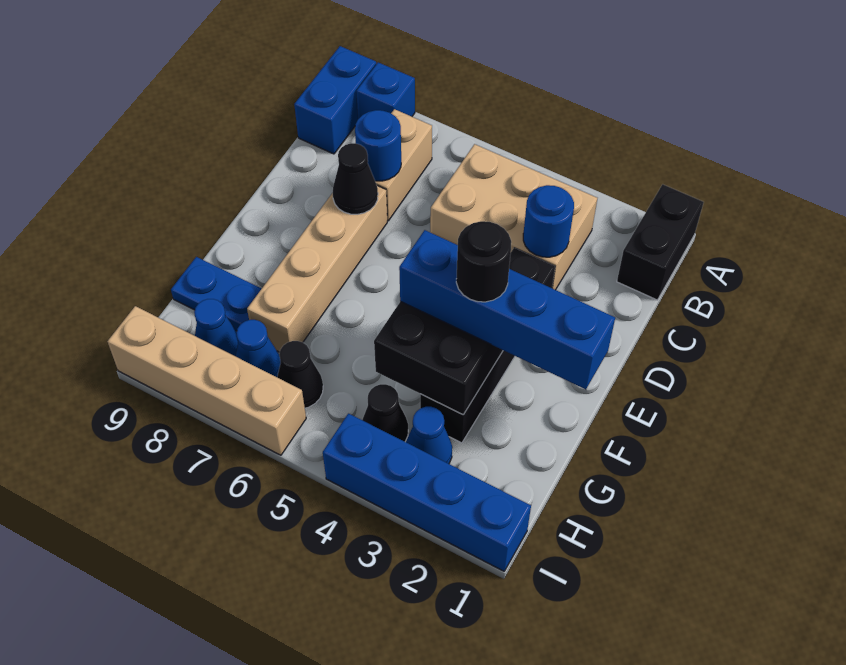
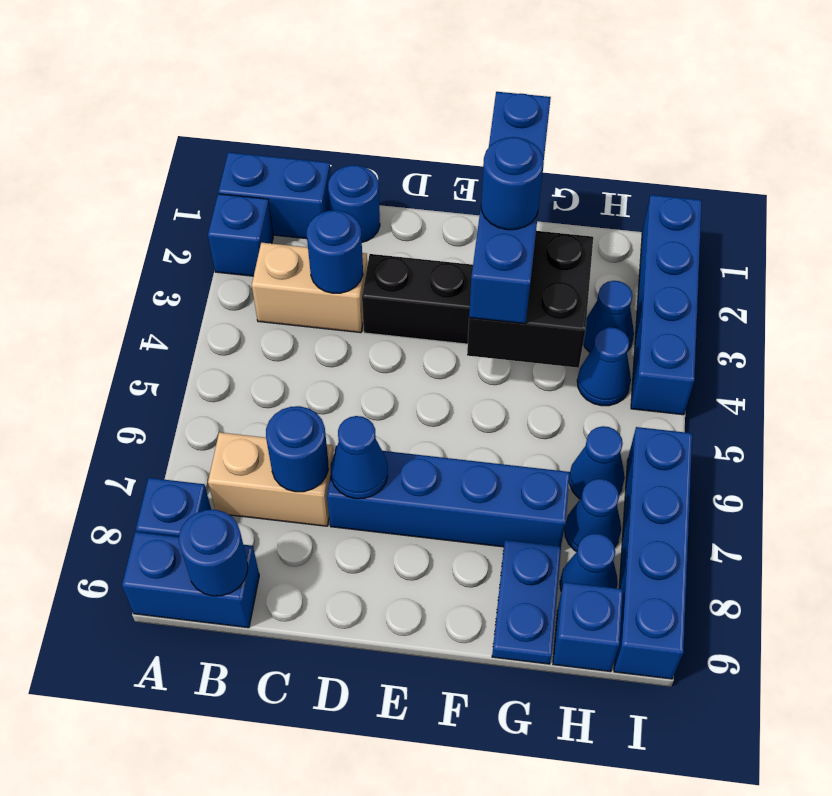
black 1x2 brick [617,184,704,300] -> blue 1x2 brick [218,152,331,239]
none -> blue 1x1 brick [208,194,273,276]
tan 2x3 brick [430,144,597,290] -> tan 1x2 brick [252,243,367,333]
none -> blue 1x1 round brick [179,510,248,596]
none -> blue 1x1 round brick [328,165,380,242]
tan 1x4 brick [247,186,387,352] -> blue 1x4 brick [327,446,570,547]
black 1x1 cone [333,143,378,214] -> blue 1x1 cone [331,416,388,499]
black 1x1 round brick [456,221,511,302] -> blue 1x1 round brick [481,137,544,230]
black 1x1 cone [362,384,408,442] -> blue 1x1 cone [577,327,631,406]
black 1x1 cone [277,341,323,408] -> blue 1x1 cone [569,426,625,499]
none -> blue 1x1 brick [553,582,623,672]
tan 1x4 brick [107,306,306,455] -> blue 1x4 brick [614,427,692,679]

